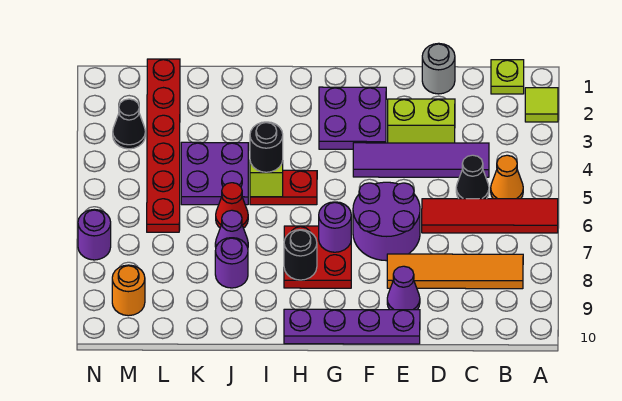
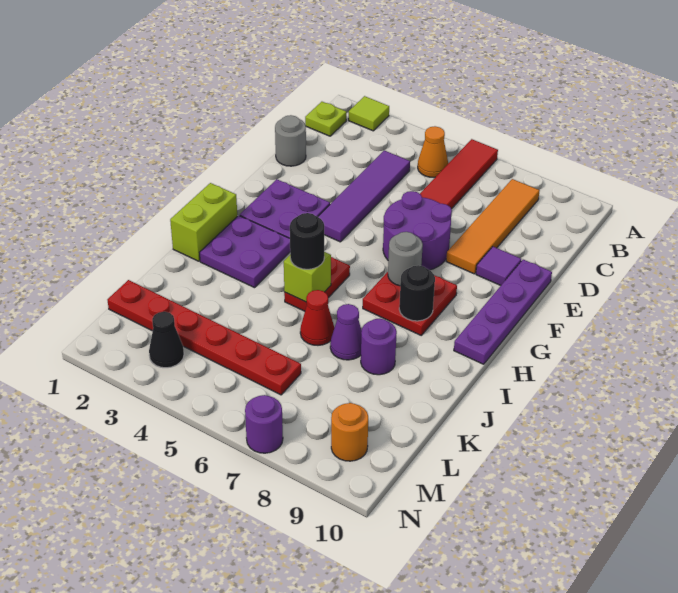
black 1x1 cone [456,155,489,199] -> none
lime 1x2 brick [388,99,455,143] -> lime 1x2 brick moved to [170,183,237,261]
purple 1x1 cone [387,266,420,310] -> purple 1x1 tile [476,247,521,285]
purple 1x1 round brick [319,202,351,252] -> grey 1x1 round brick [388,232,423,286]
purple 2x2 plate [181,142,249,205] -> purple 2x2 plate moved to [200,215,290,288]

